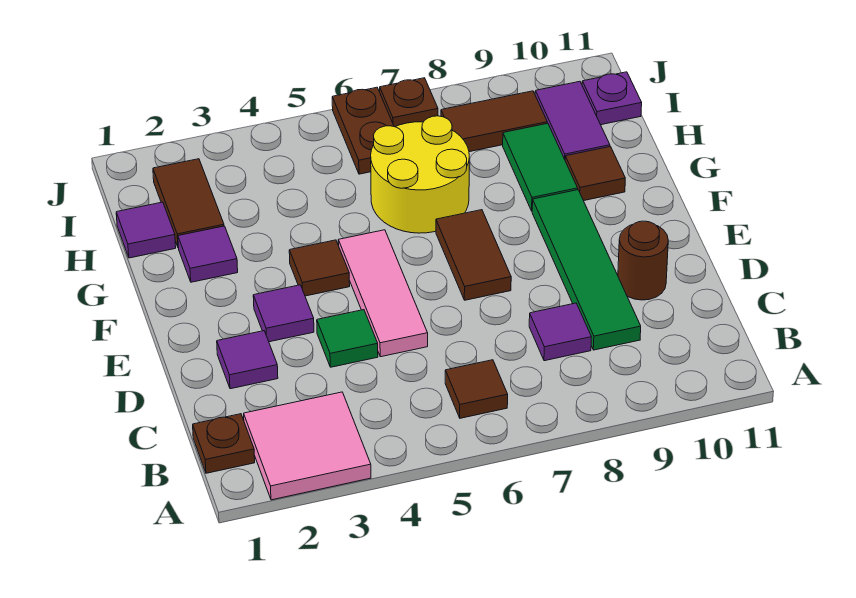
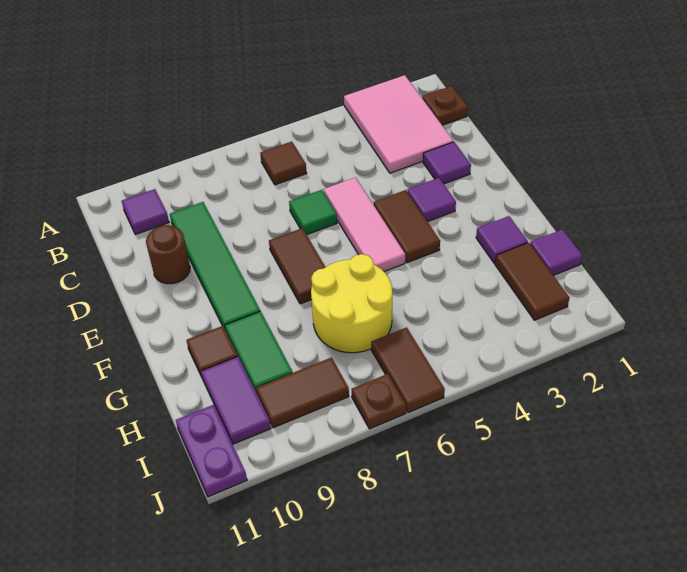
pink 2x2 tile [244,392,371,500] -> pink 2x3 tile [344,75,453,173]
purple 1x1 tile [529,303,591,361] -> purple 1x1 tile moved to [122,189,169,235]
green 1x1 tile [317,310,378,367] -> green 1x1 tile moved to [289,190,337,235]
brown 1x1 tile [289,240,350,296] -> brown 1x2 tile [374,190,440,263]
brown 1x2 plate [332,87,394,174] -> brown 1x2 tile [371,327,445,413]
purple 1x1 plate [582,72,642,125] -> purple 1x2 plate [176,405,247,497]

